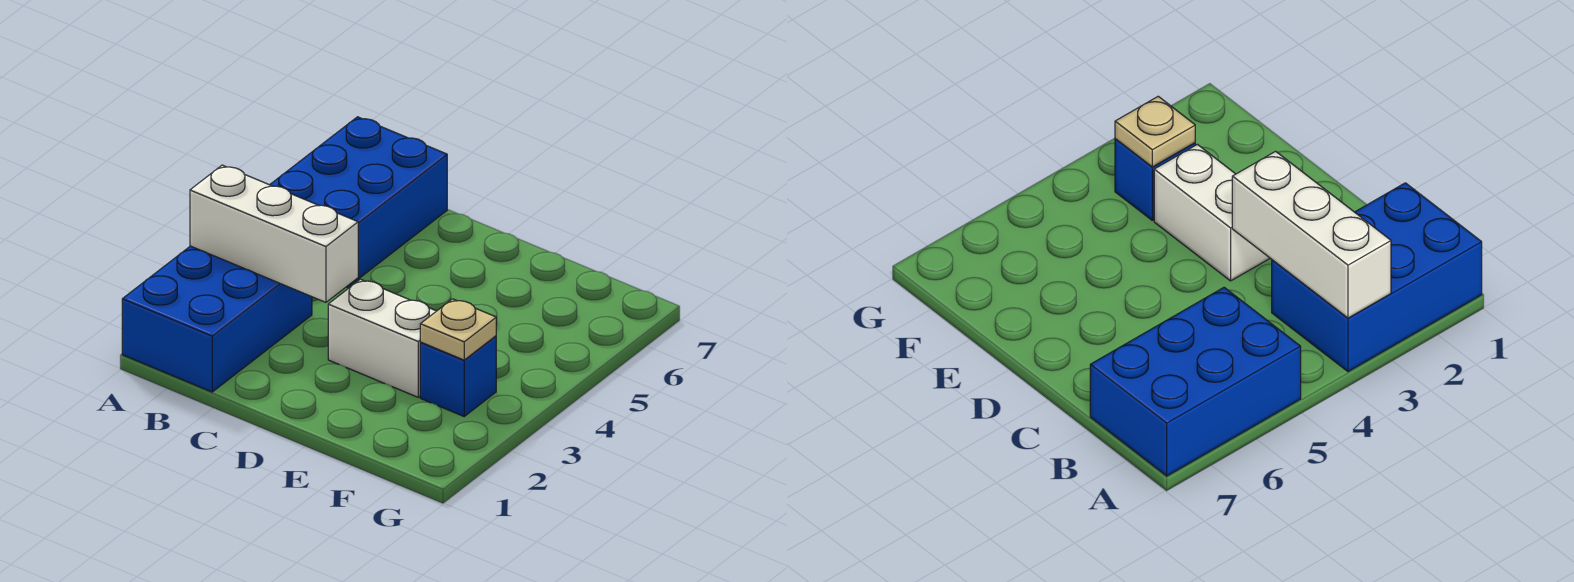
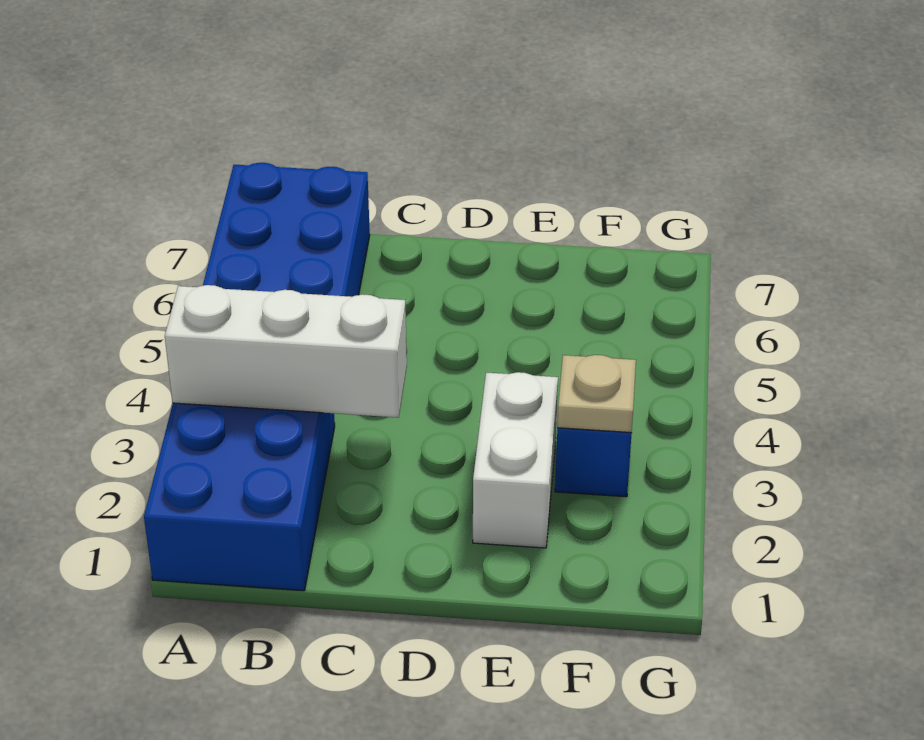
white 1x2 brick [328,279,436,397] -> white 1x2 brick turned to [473,372,558,548]

